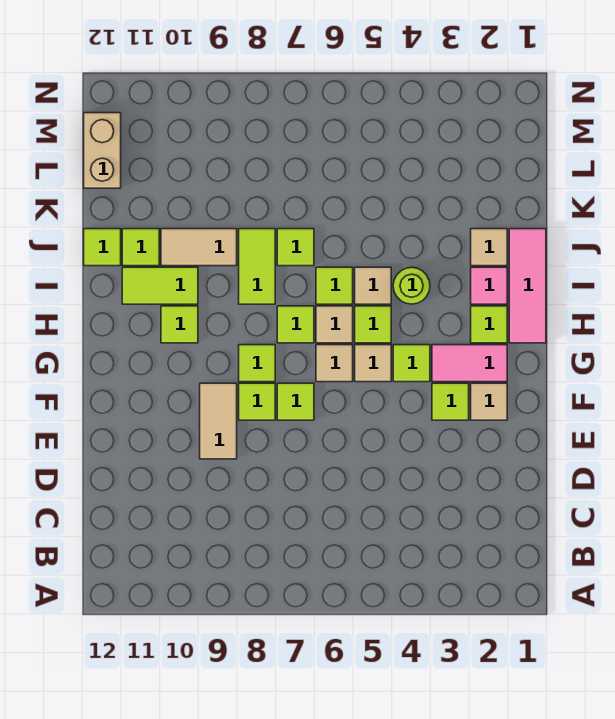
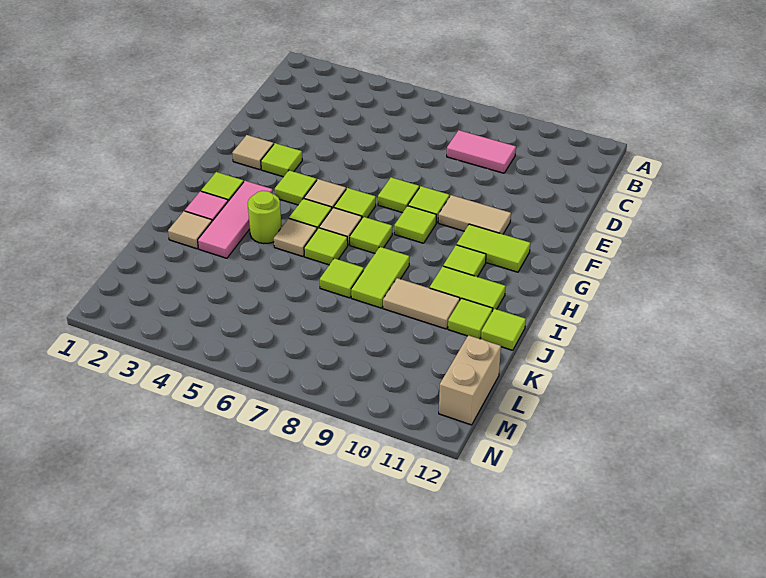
tan 1x2 tile [200,383,237,459] -> tan 1x2 tile turned to [438,195,511,234]
pink 1x2 tile [432,345,507,382] -> pink 1x2 tile moved to [447,130,516,173]
tan 1x1 tile [316,345,353,382] -> lime 1x1 tile [334,188,376,218]
none -> lime 1x2 tile [457,224,530,272]
pink 1x3 tile [509,229,546,343] -> pink 1x3 tile moved to [198,181,273,258]

